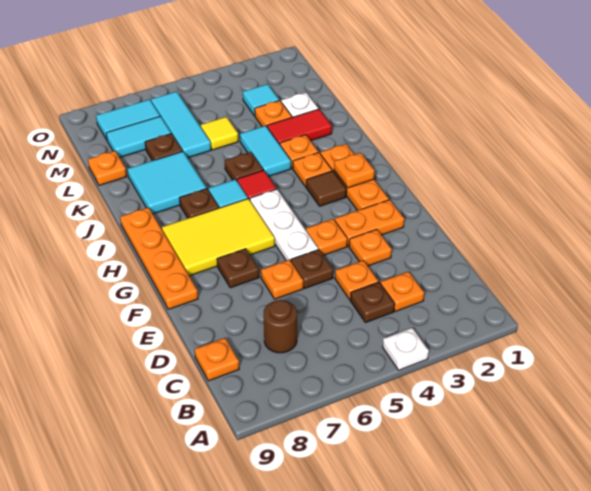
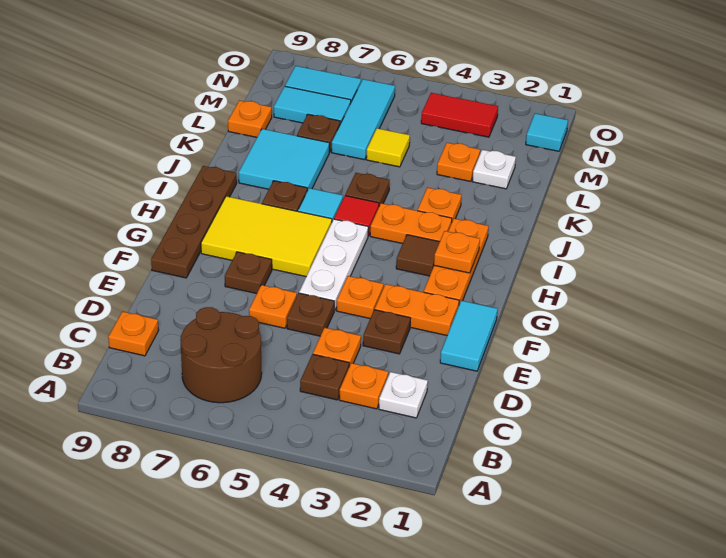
white 1x1 plate [383,328,429,370] -> white 1x1 plate moved to [379,372,428,418]
brown 1x1 round brick [264,300,297,353] -> brown 2x2 round brick [180,307,262,403]
orange 1x1 plate [349,229,392,266] -> brown 1x1 plate [363,310,410,354]
orange 1x4 plate [120,207,198,309] -> brown 1x4 plate [151,166,237,278]
orange 1x1 plate [293,152,332,187] -> orange 1x2 plate [370,203,452,244]
cyan 1x2 tile [240,126,291,176] -> cyan 1x2 tile moved to [440,301,497,371]
red 1x2 tile [267,109,332,144] -> red 1x2 tile moved to [421,93,498,137]
cyan 1x1 tile [243,84,279,116] -> cyan 1x1 tile moved to [526,113,568,151]

